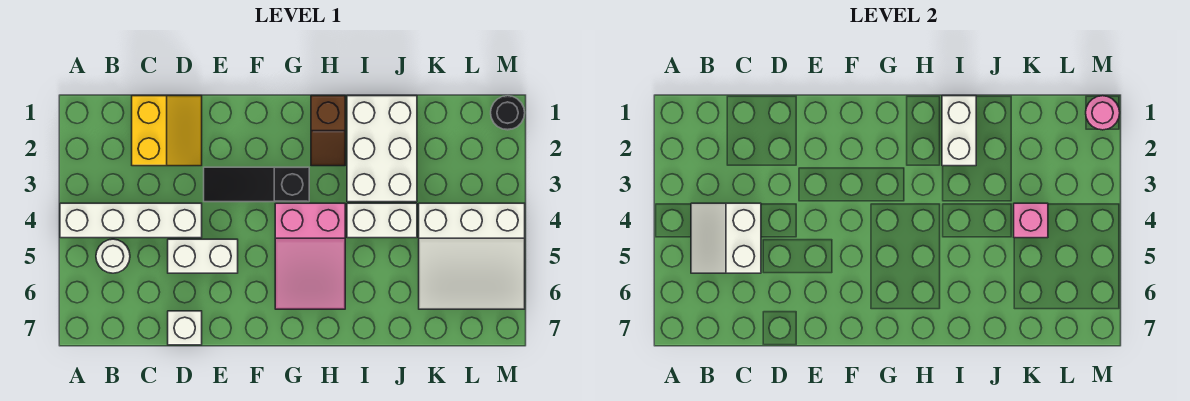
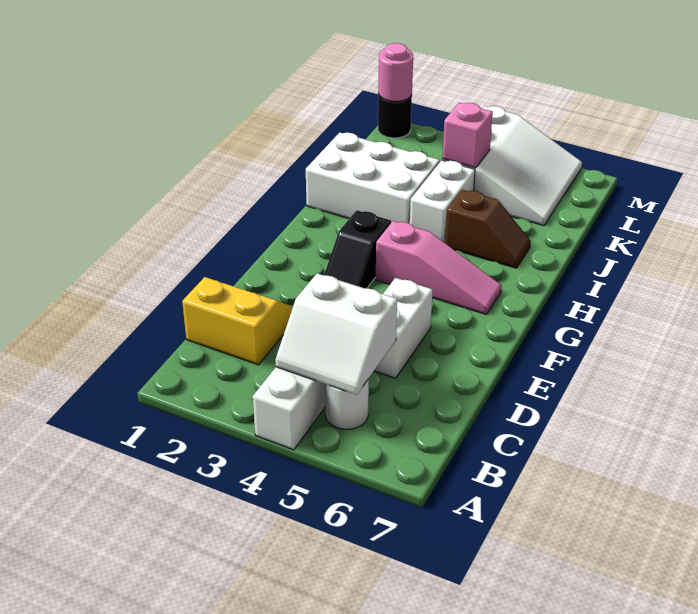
white 1x1 brick [168,311,202,345] -> none
black 1x3 slope [204,167,309,202] -> black 1x2 slope [324,210,391,289]
pink 2x3 slope [275,203,345,309] -> pink 1x3 slope [376,221,502,314]
brown 1x2 slope [311,96,345,166] -> brown 1x2 slope moved to [445,190,531,268]
white 1x2 brick [942,96,976,166] -> none

